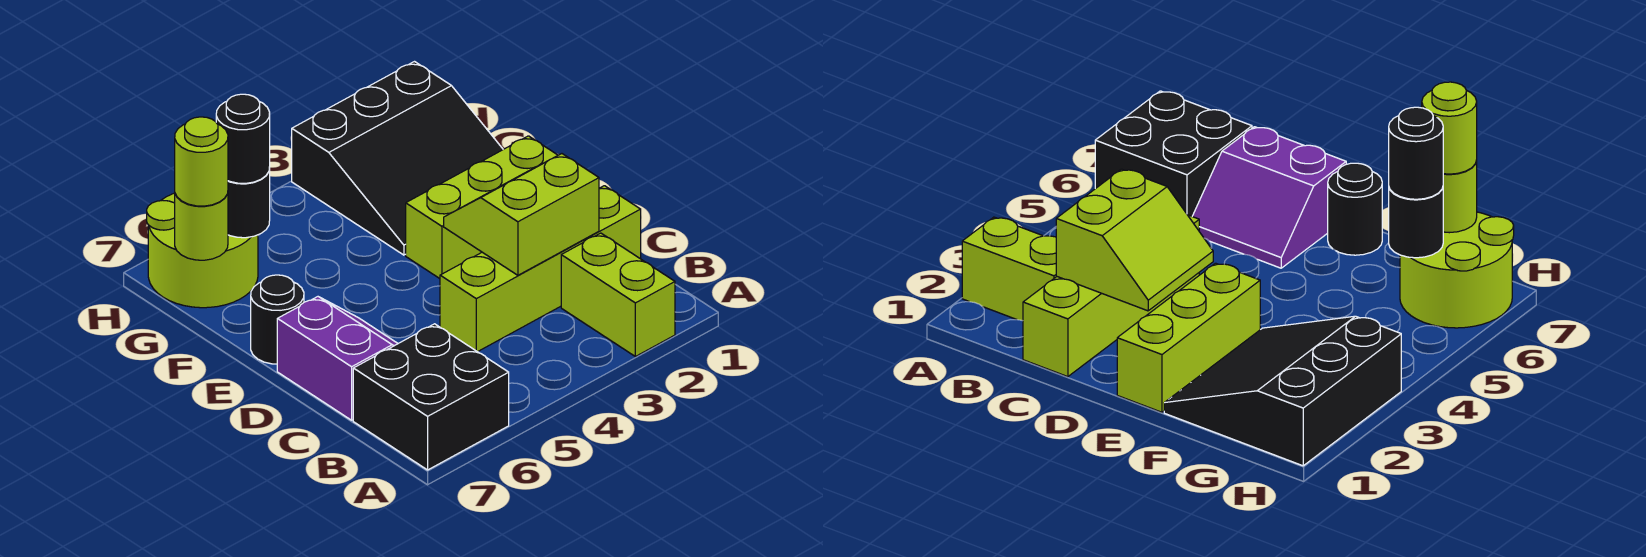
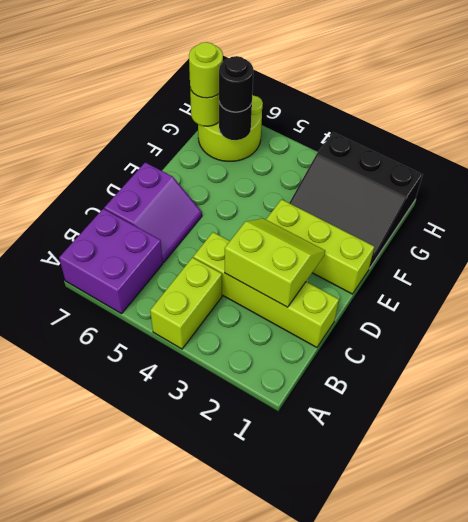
lime 1x2 brick [561,233,675,356] -> lime 1x2 brick moved to [150,258,222,349]
black 2x2 brick [353,324,509,470] -> purple 2x2 brick [59,209,163,314]
black 1x1 round brick [251,275,304,364] -> none

